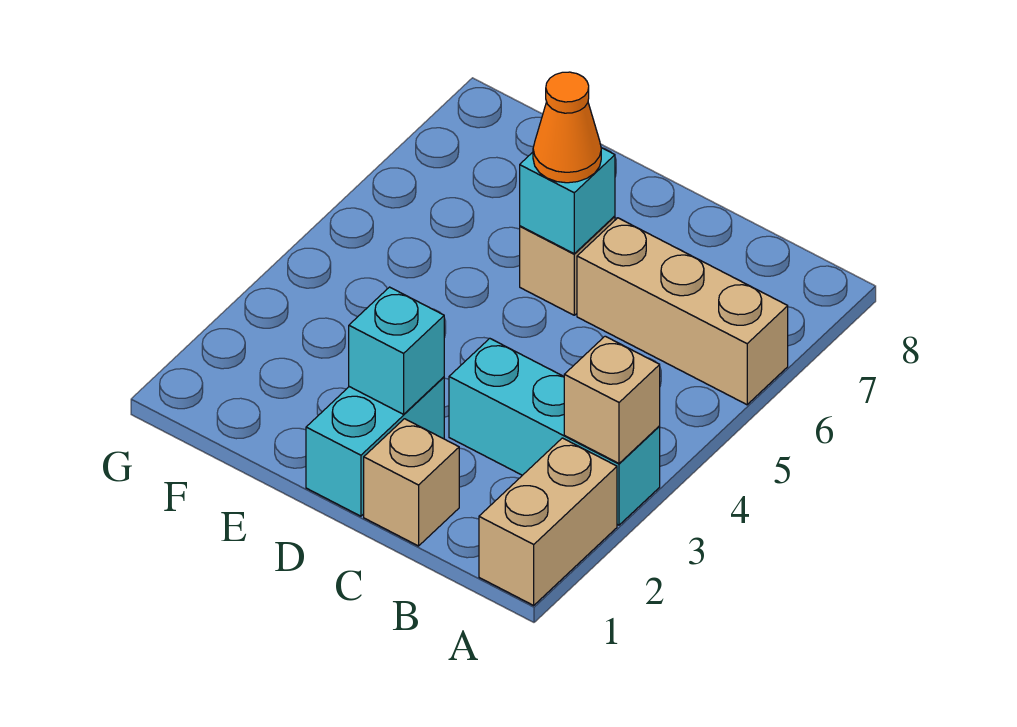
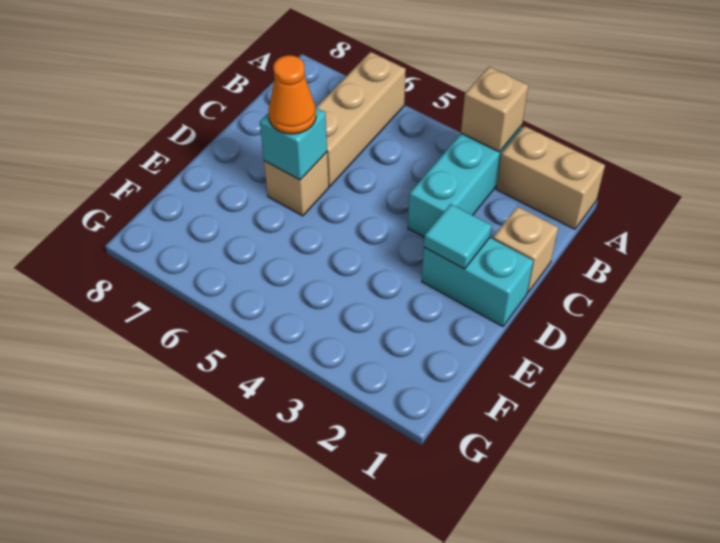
cyan 1x1 brick [349,287,444,414] -> cyan 1x1 tile [424,204,492,269]

